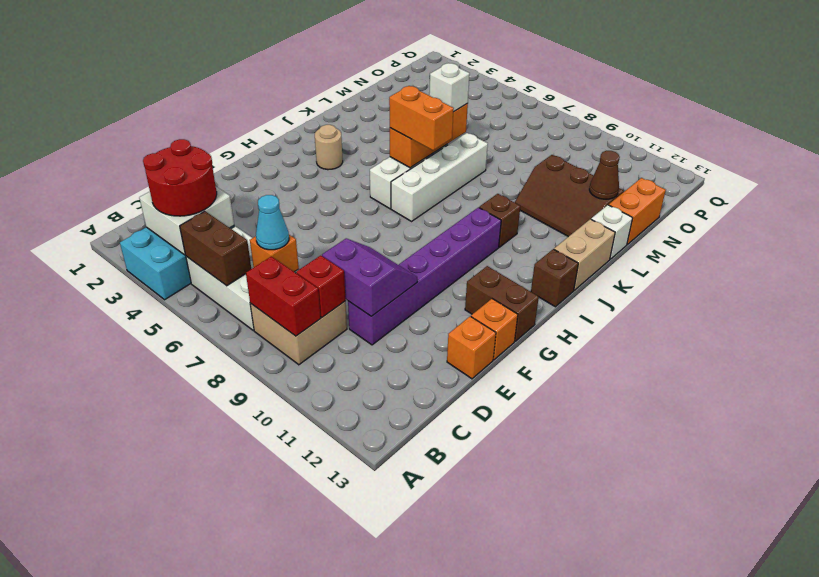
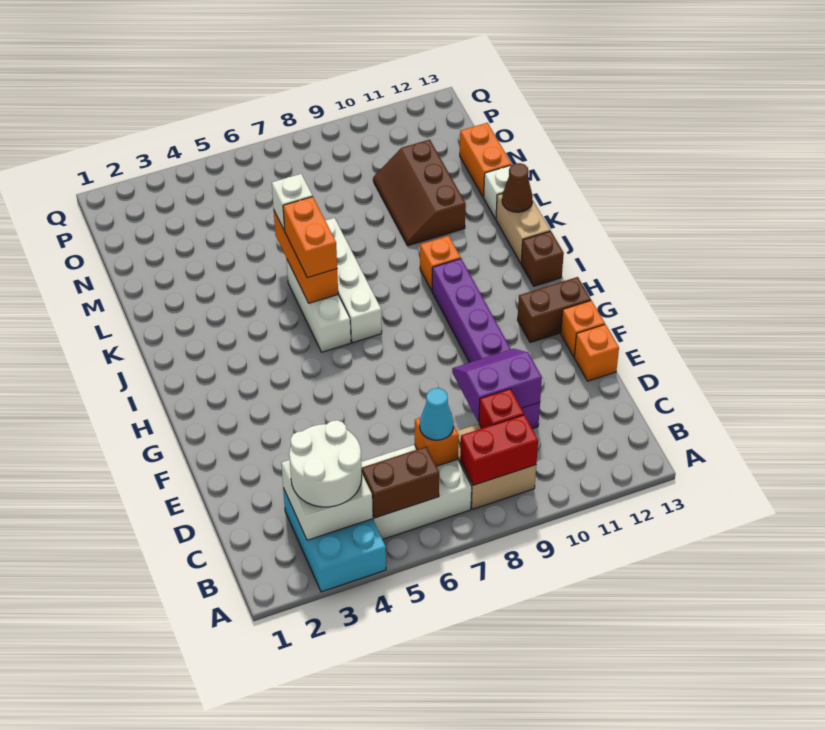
red 2x2 round brick [143,139,217,216] -> white 2x2 round brick [289,420,362,507]
tan 1x1 round brick [315,125,343,170] -> none
orange 1x2 brick [389,86,454,150] -> orange 1x2 brick turned to [283,197,337,278]
brown 1x1 brick [479,194,520,247] -> orange 1x1 brick [420,236,461,291]
brown 2x3 slope [515,155,624,237] -> brown 2x3 slope turned to [373,140,466,246]
brown 1x1 cone [589,151,620,199] -> brown 1x1 cone moved to [502,163,533,212]

